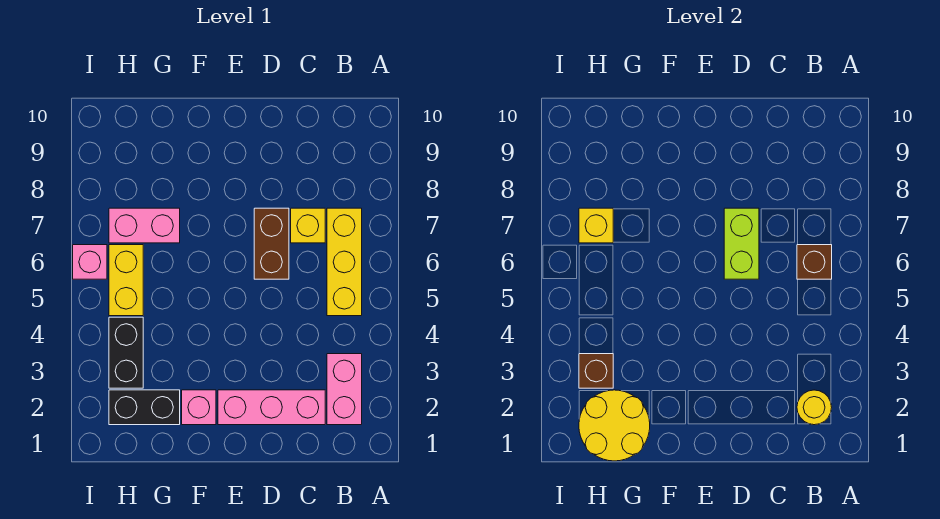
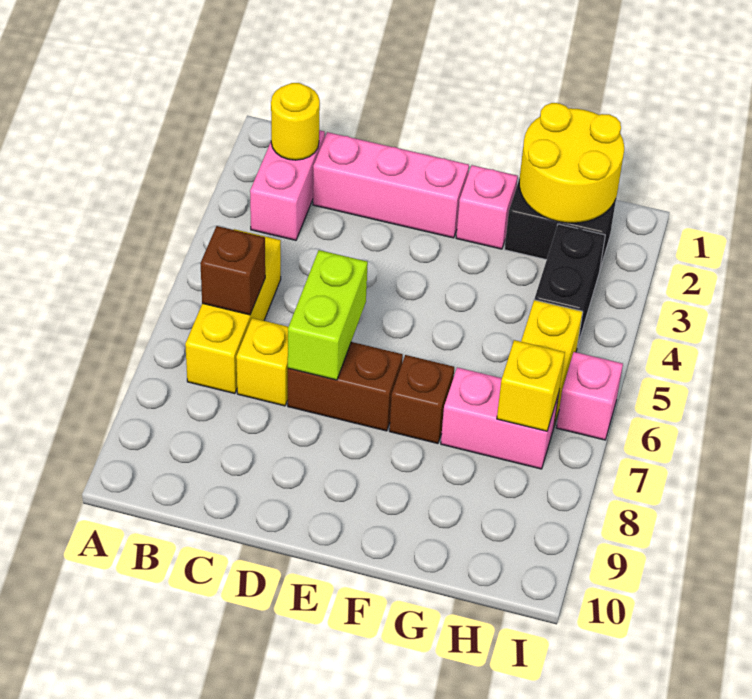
brown 1x2 brick [254,208,289,279] -> brown 1x2 brick turned to [288,342,403,431]
brown 1x1 brick [579,354,613,388] -> brown 1x1 brick moved to [389,355,454,444]

